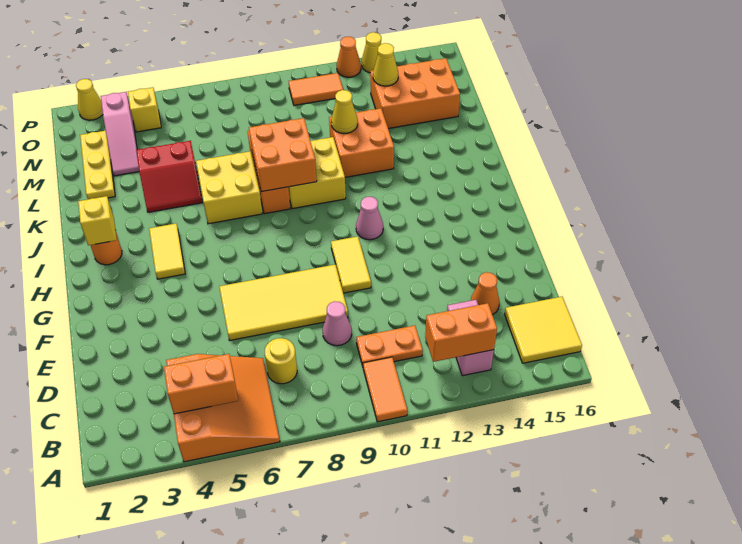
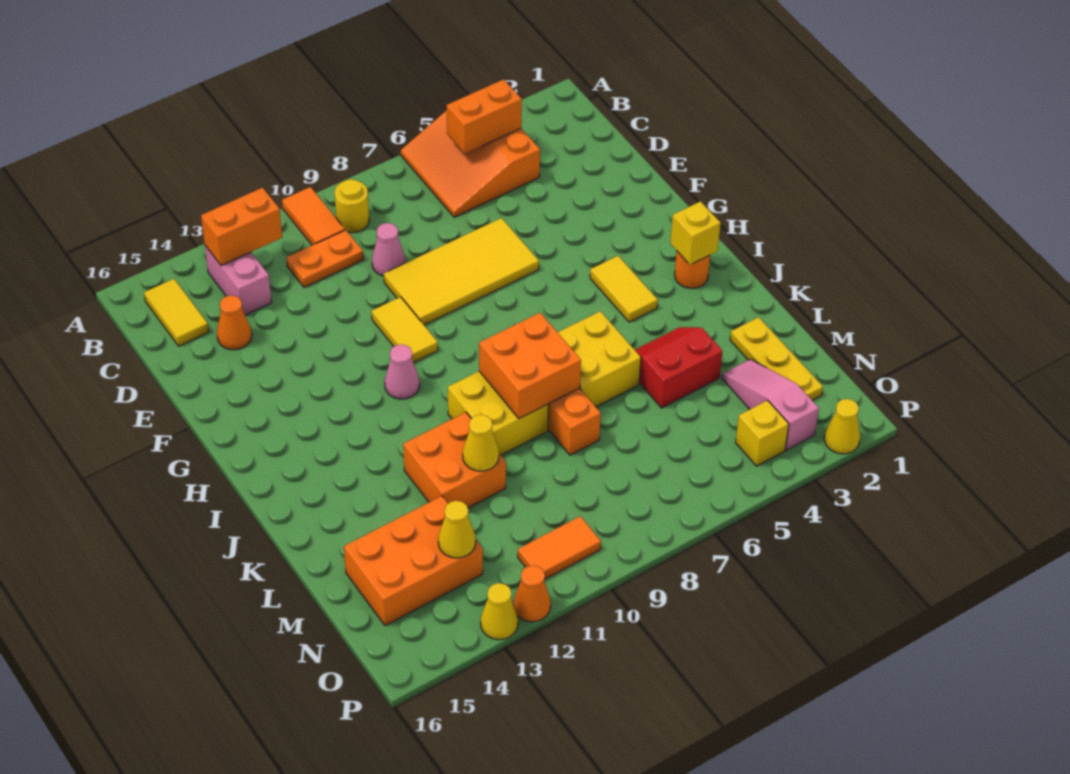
yellow 2x2 tile [505,297,582,363] -> yellow 1x2 tile [144,279,209,346]
yellow 1x1 round brick [265,338,297,384] -> yellow 1x1 round brick moved to [334,179,369,233]

